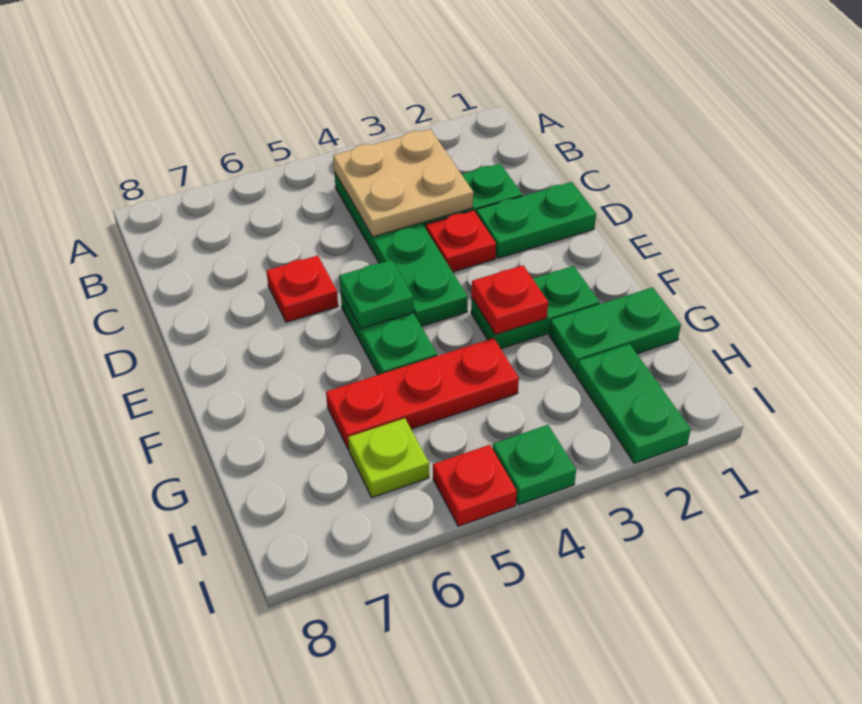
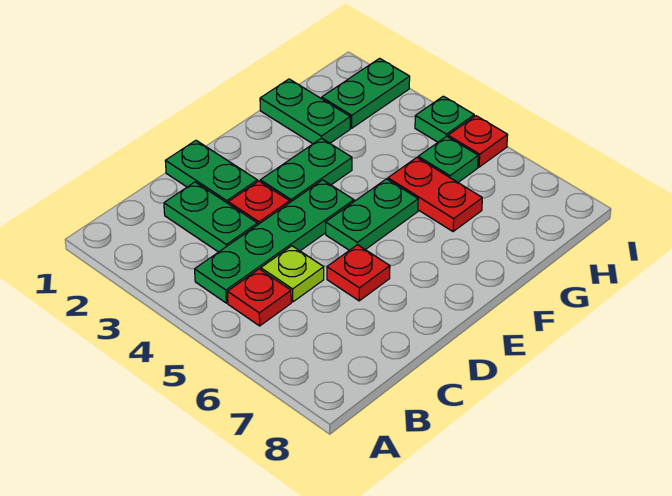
tan 2x2 plate [333,129,473,237] -> none
green 1x1 plate [339,260,414,329] -> green 1x1 plate moved to [418,136,478,182]
green 1x2 plate [471,266,600,349] -> green 1x2 plate turned to [260,138,352,202]
red 1x1 plate [472,265,548,335] -> red 1x1 plate moved to [228,269,291,326]
red 1x3 plate [326,338,519,450] -> red 1x2 plate [388,158,482,232]
lime 1x1 plate [348,418,429,498] -> lime 1x1 plate moved to [261,246,324,302]

